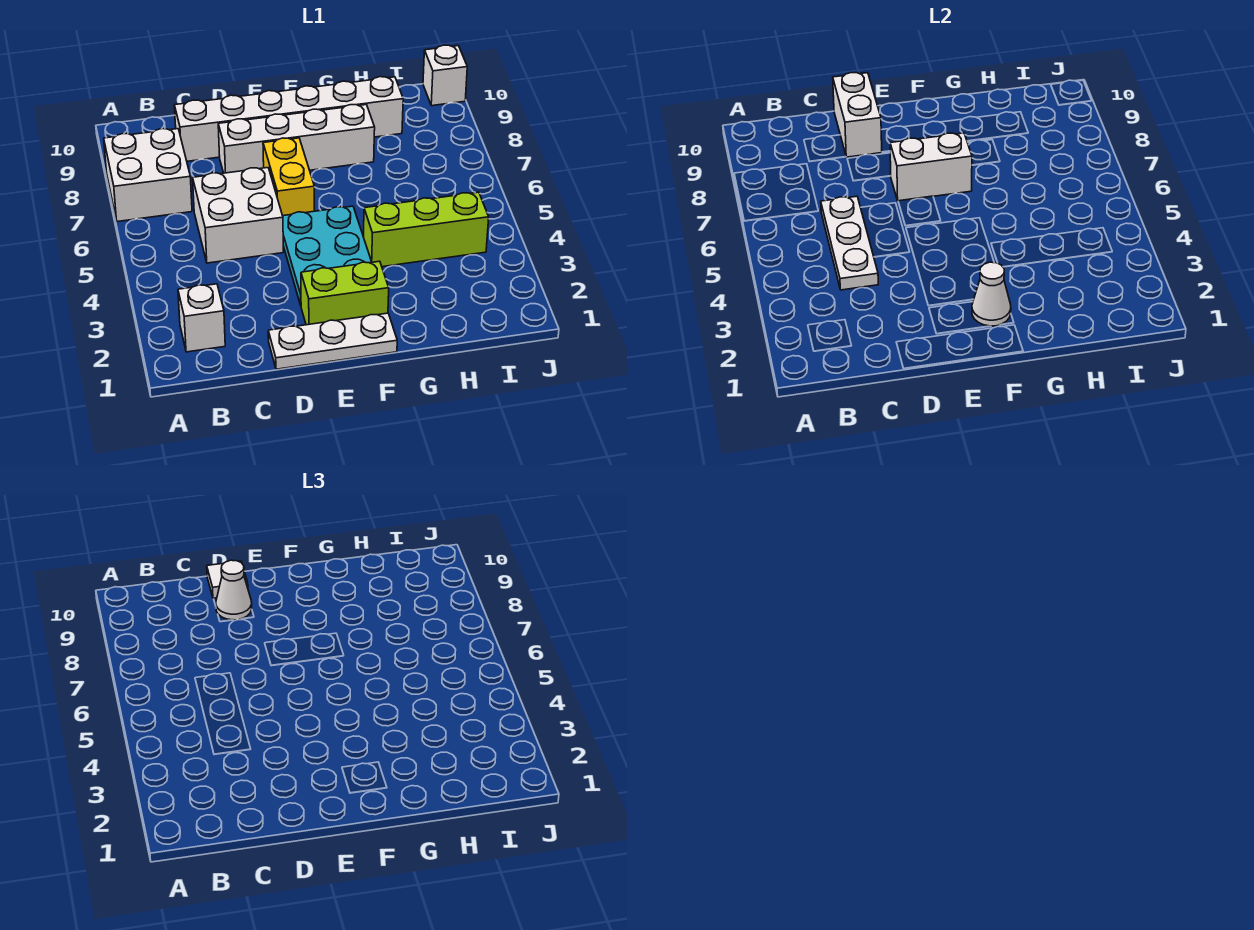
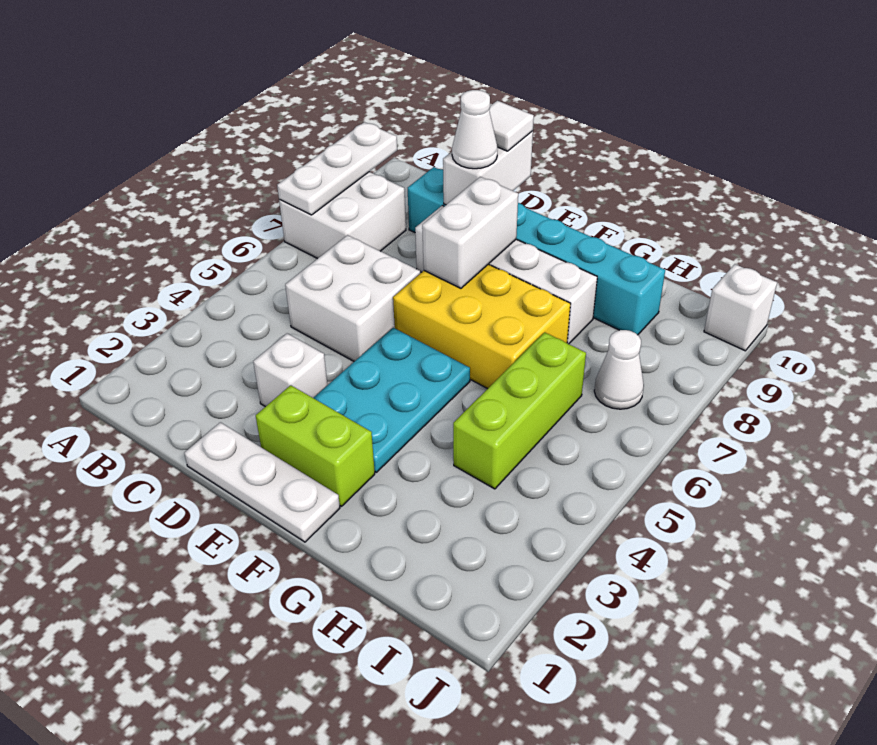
white 1x1 brick [178,284,225,352] -> white 1x1 brick moved to [253,334,327,407]
white 1x3 plate [821,196,878,290] -> white 1x3 plate moved to [277,122,397,215]
white 1x6 brick [174,77,403,161] -> cyan 1x6 brick [408,167,665,335]
yellow 1x2 brick [263,138,314,216] -> yellow 2x3 brick [393,264,570,389]
white 1x2 brick [890,133,972,201] -> white 1x2 brick turned to [422,177,518,288]
white 1x1 cone [972,262,1011,326] -> white 1x1 cone moved to [594,330,644,409]
lime 1x3 brick [364,192,489,267] -> lime 1x3 brick turned to [453,332,586,489]

